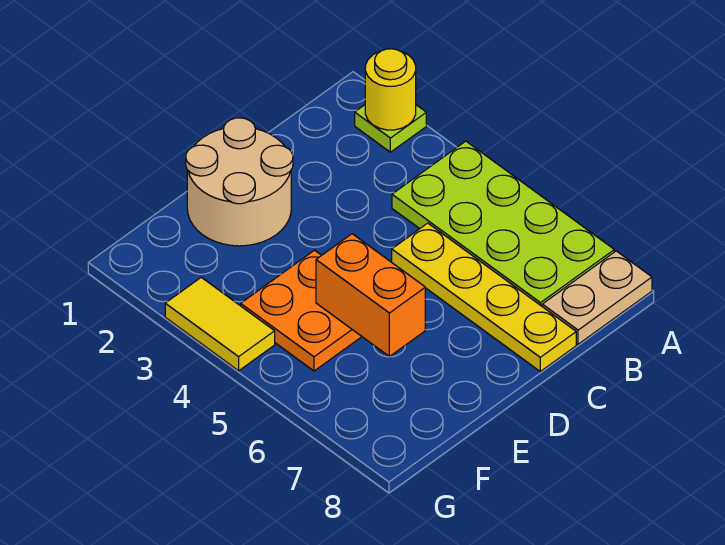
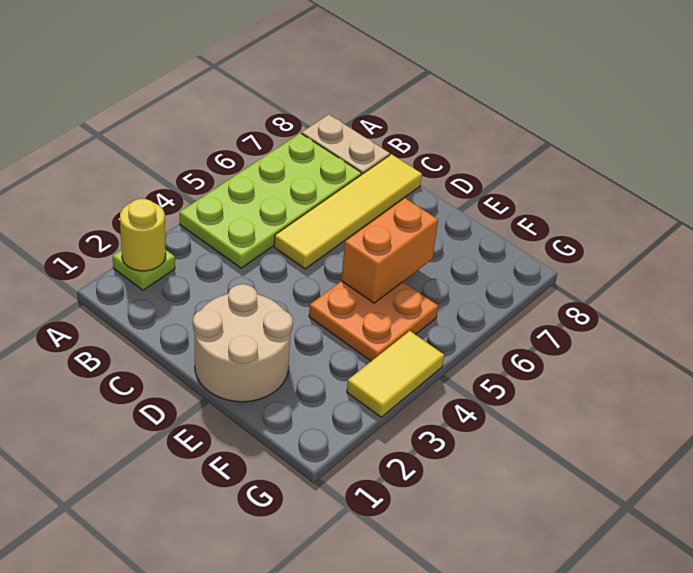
yellow 1x4 plate [392,223,576,371] -> yellow 1x4 tile [274,154,422,269]

